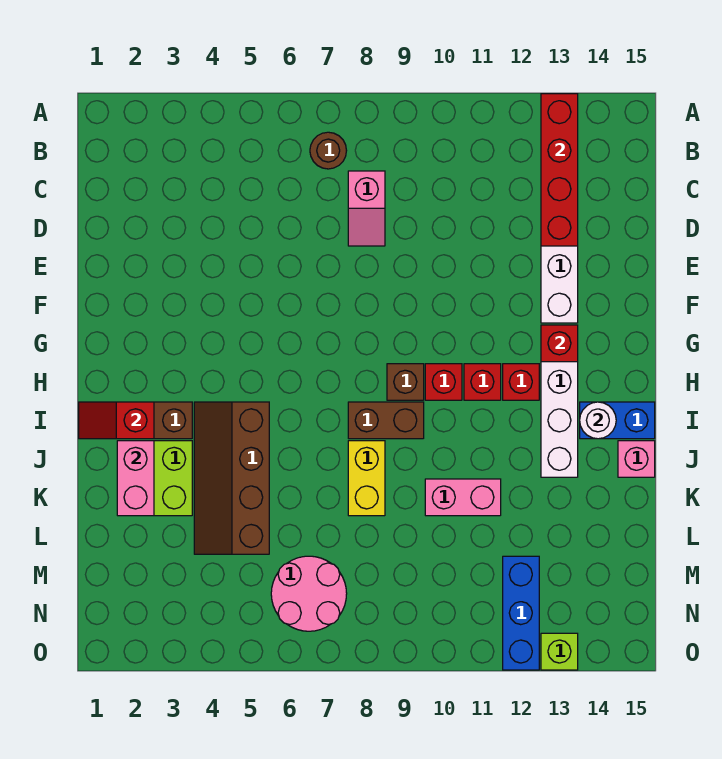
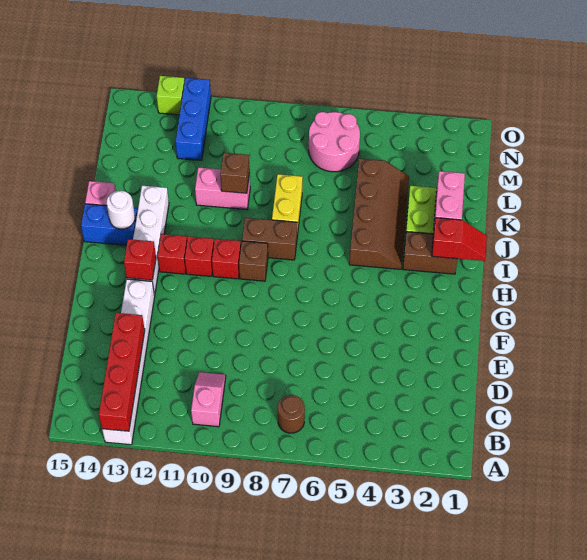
pink 1x2 slope [348,171,385,246] -> pink 1x2 slope moved to [191,372,226,427]
none -> brown 1x1 brick [220,153,250,193]

